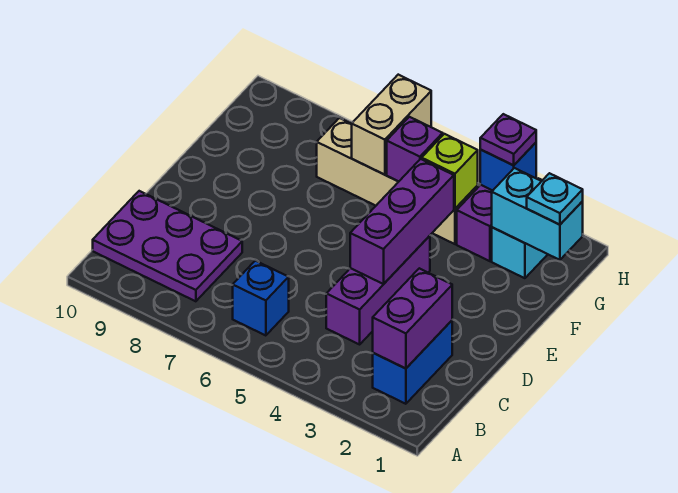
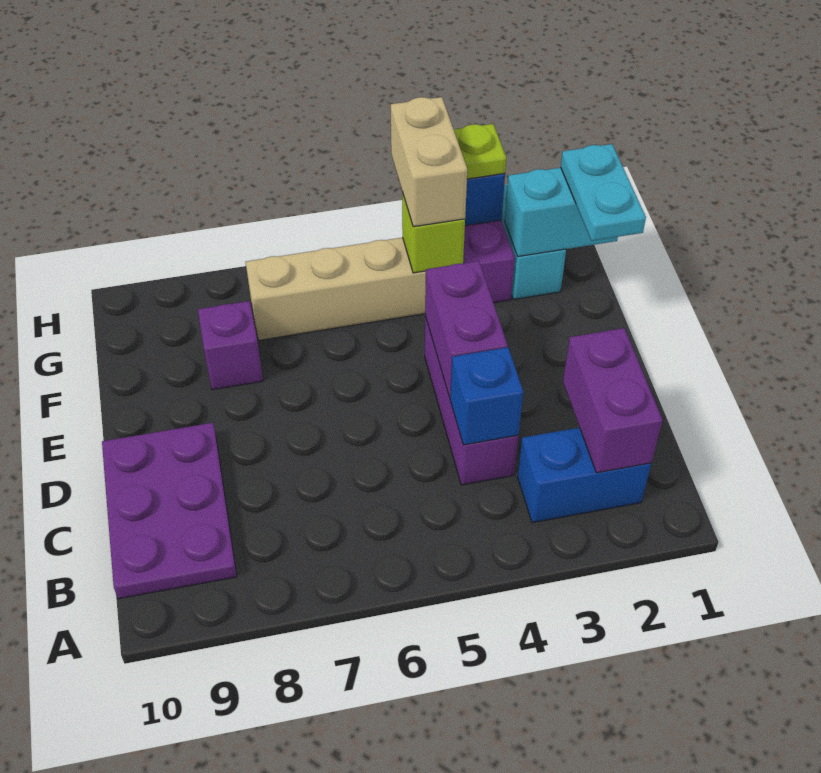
blue 1x2 brick [373,321,452,404] -> blue 1x2 brick turned to [518,428,651,523]
blue 1x1 brick [233,261,289,336] -> blue 1x1 brick moved to [450,347,523,445]
purple 2x3 plate [93,191,242,301] -> purple 2x3 plate turned to [102,423,237,599]
purple 1x3 brick [350,159,454,284] -> purple 1x2 brick [425,261,508,398]
cyan 1x1 plate [527,173,583,225] -> cyan 1x2 plate [561,144,646,241]
purple 1x1 brick [387,117,443,182] -> purple 1x1 brick moved to [198,301,263,390]
tan 1x2 brick [352,75,431,175] -> tan 1x2 brick moved to [391,97,467,227]
purple 1x1 plate [480,114,536,165] -> lime 1x1 plate [454,124,506,179]

